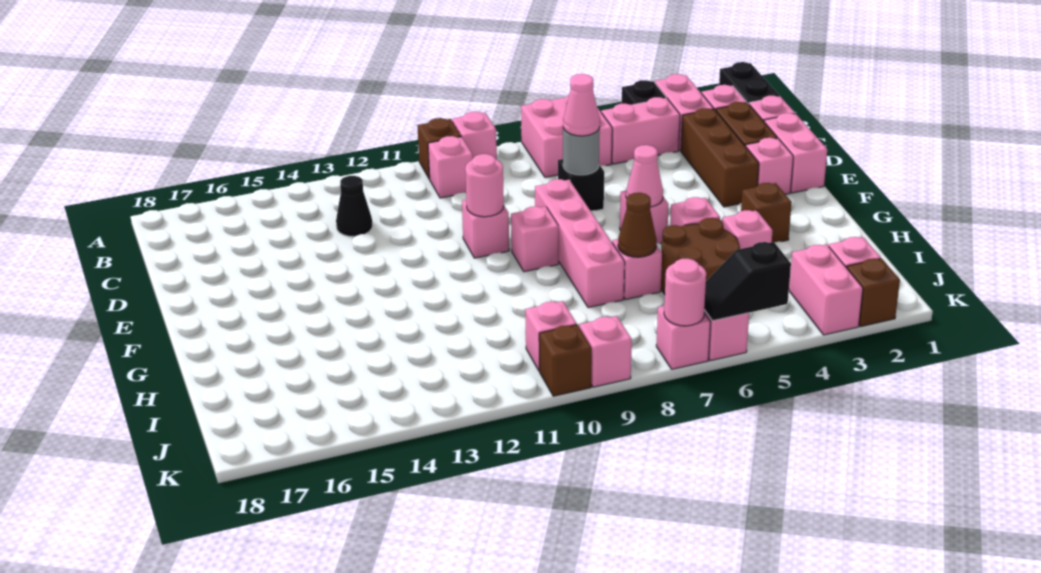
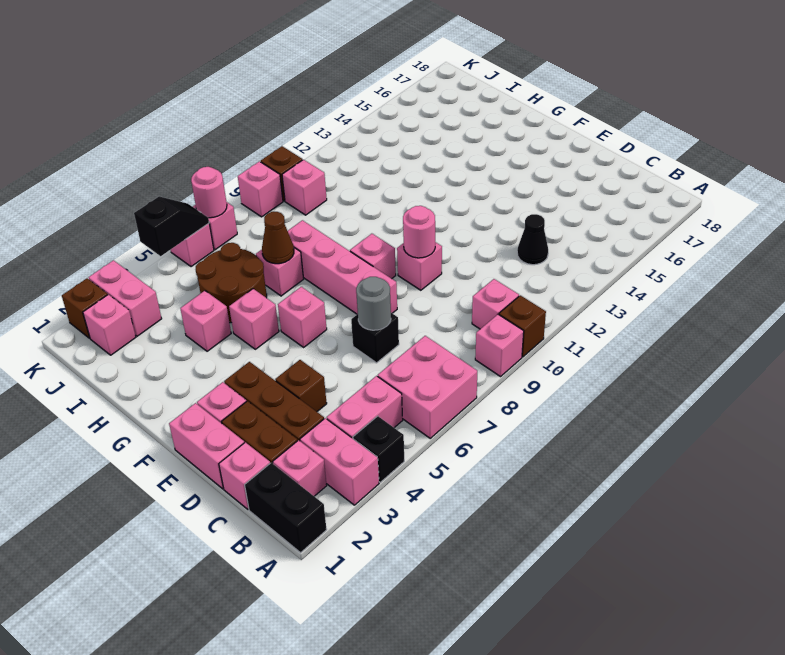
pink 1x1 cone [563,74,600,136] -> none
pink 1x1 cone [626,145,663,207] -> none
brown 1x1 brick [741,183,792,243] -> brown 1x1 brick moved to [275,360,327,412]

